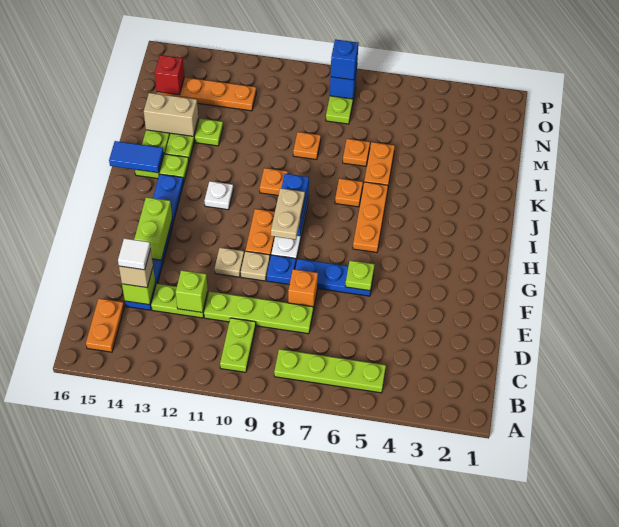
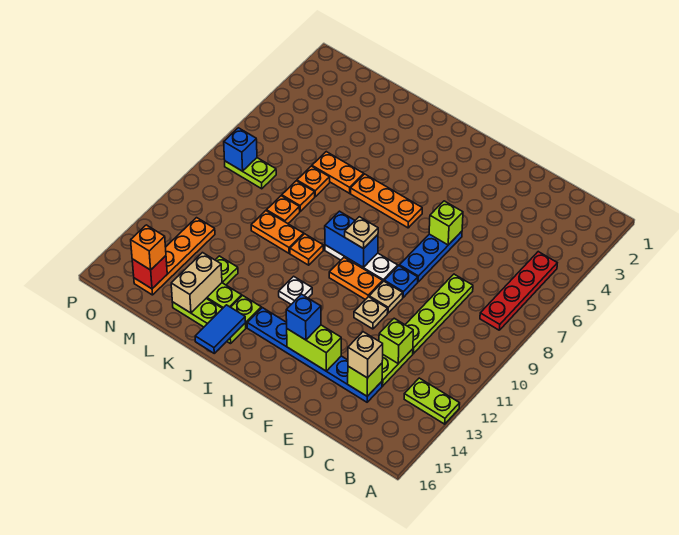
lime 1x4 plate [274,349,386,393] -> red 1x4 plate [480,252,557,330]
lime 1x2 plate [220,318,256,372] -> lime 1x2 plate moved to [404,378,460,424]
orange 1x2 plate [86,299,124,352] -> orange 1x2 plate moved to [251,211,304,253]
white 1x1 tile [118,238,151,270] -> none
orange 1x1 brick [288,269,318,310] -> orange 1x1 brick moved to [131,225,166,270]
lime 1x1 plate [345,261,375,291] -> lime 1x1 brick [429,201,463,245]
tan 1x2 plate [271,188,305,240] -> tan 1x1 plate [345,217,378,249]
orange 1x1 plate [335,178,363,207] -> orange 1x1 plate moved to [282,181,315,211]
blue 1x1 brick [331,39,359,80] -> blue 1x1 brick moved to [286,294,321,340]

